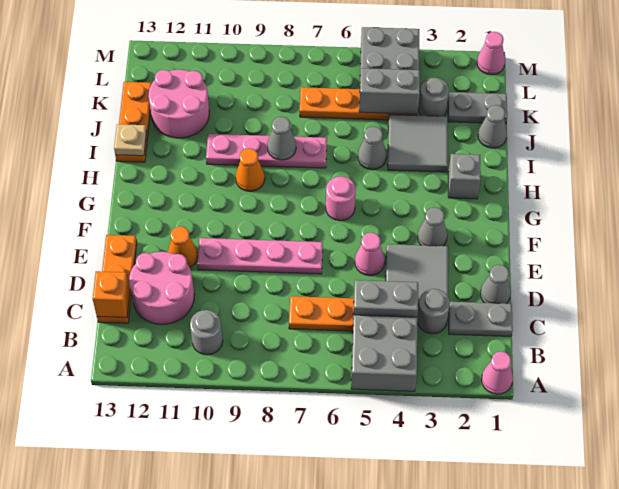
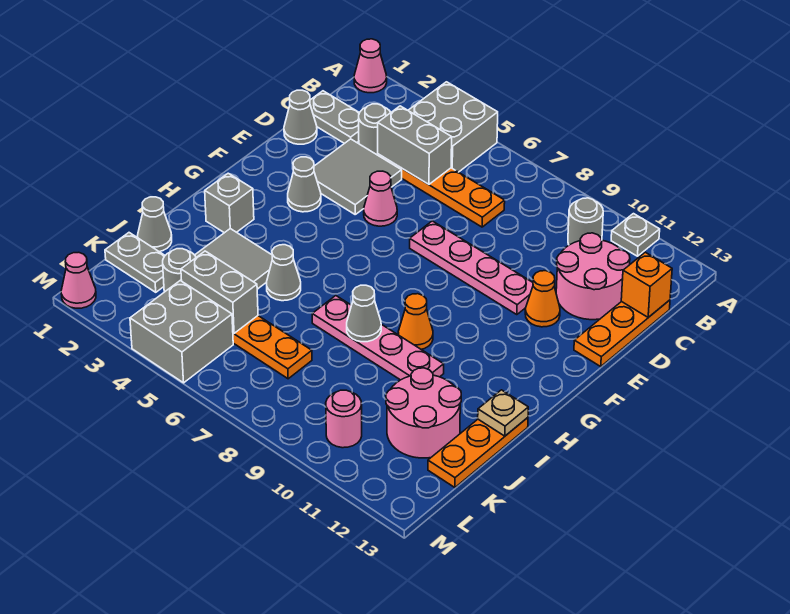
none -> grey 1x1 plate [611,214,660,256]
pink 1x1 round brick [326,176,356,221] -> pink 1x1 round brick moved to [326,390,362,448]

